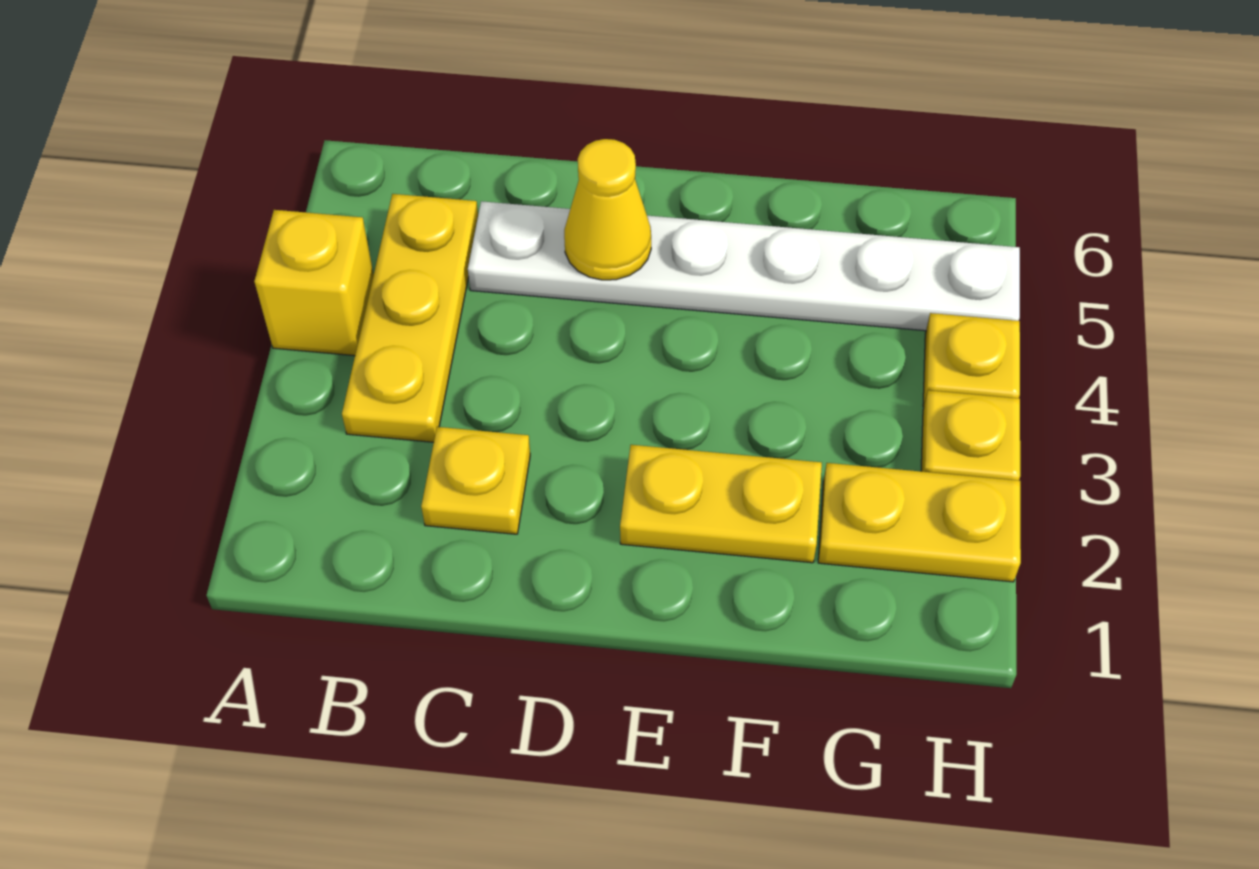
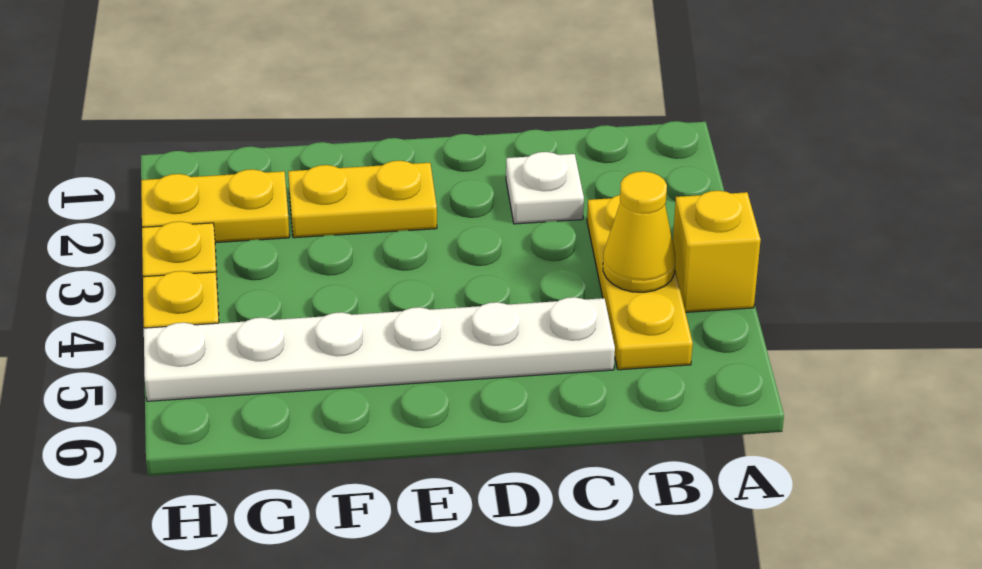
yellow 1x1 plate [421,427,530,534] -> white 1x1 plate [506,152,584,224]
yellow 1x1 cone [564,139,651,280] -> yellow 1x1 cone moved to [603,171,675,292]

